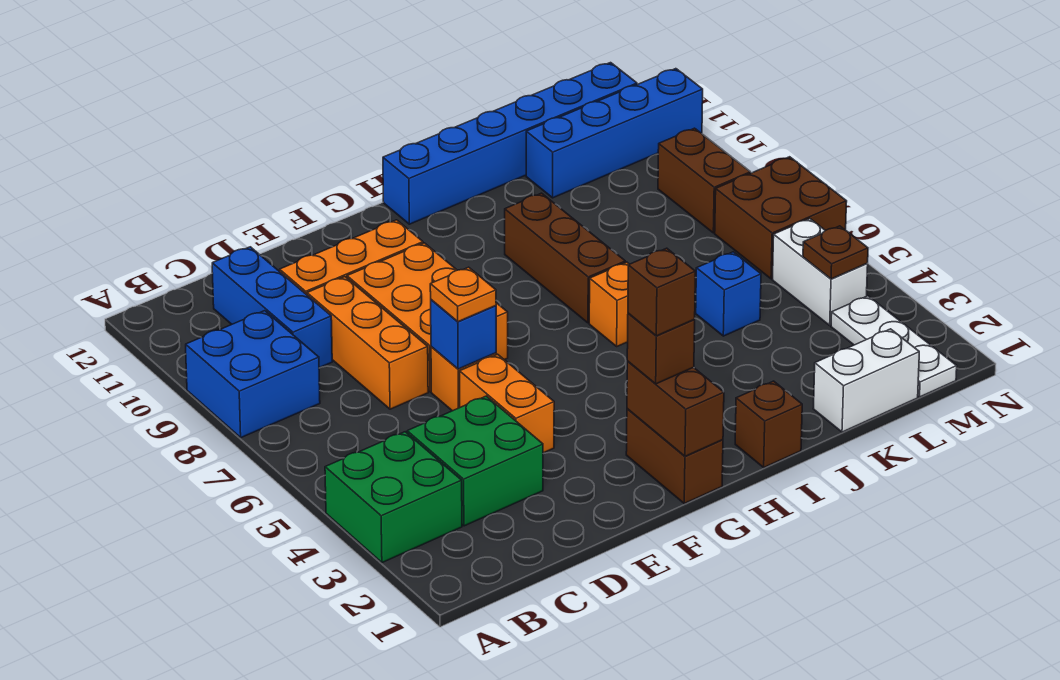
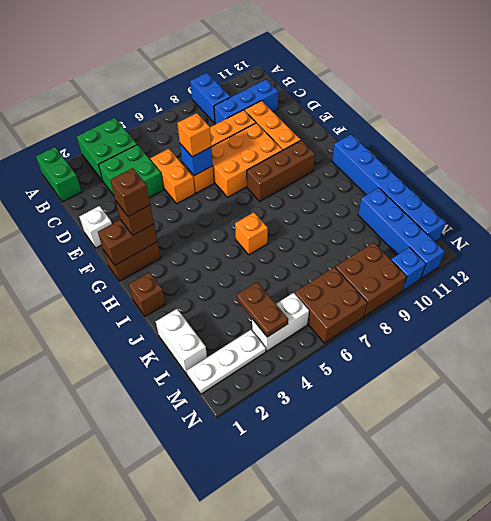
none -> green 1x2 brick [36,147,82,202]
blue 2x2 brick [186,311,320,438] -> blue 1x2 brick [190,73,230,123]
none -> white 1x1 brick [79,206,112,248]
orange 1x2 brick [460,354,554,453] -> orange 1x2 brick turned to [150,149,195,204]
orange 1x1 plate [430,267,496,322] -> orange 1x1 brick [177,113,211,157]
brown 1x3 brick [505,193,625,323] -> brown 1x3 brick moved to [247,140,315,201]
blue 1x1 brick [696,252,761,336] -> blue 1x1 brick moved to [391,247,426,291]
brown 1x1 plate [803,226,868,279] -> brown 1x2 plate [237,282,288,337]
brown 1x2 brick [658,128,750,233] -> brown 2x2 brick [335,242,407,316]

